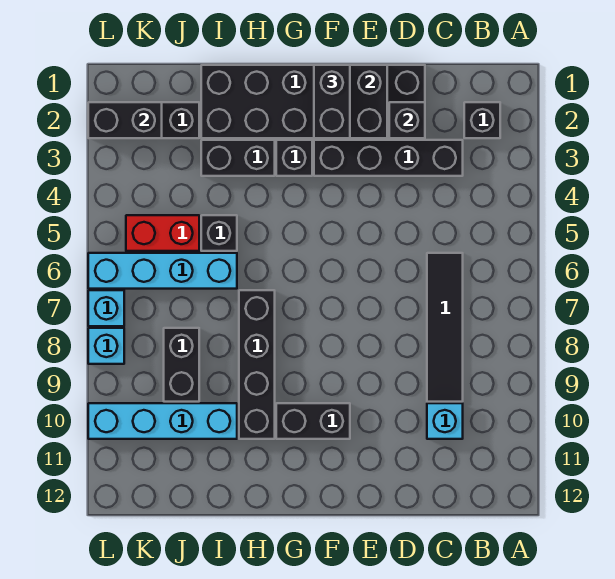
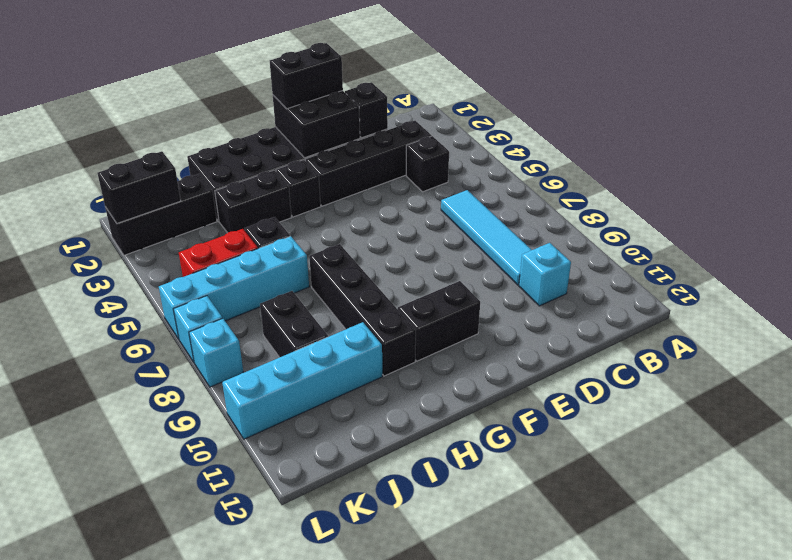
black 1x1 brick [464,102,500,138] -> black 1x1 brick moved to [406,136,449,192]
black 1x4 tile [427,253,463,402] -> cyan 1x4 tile [441,190,531,285]
black 1x2 brick [314,65,350,138] -> black 1x2 brick turned to [270,43,343,109]

